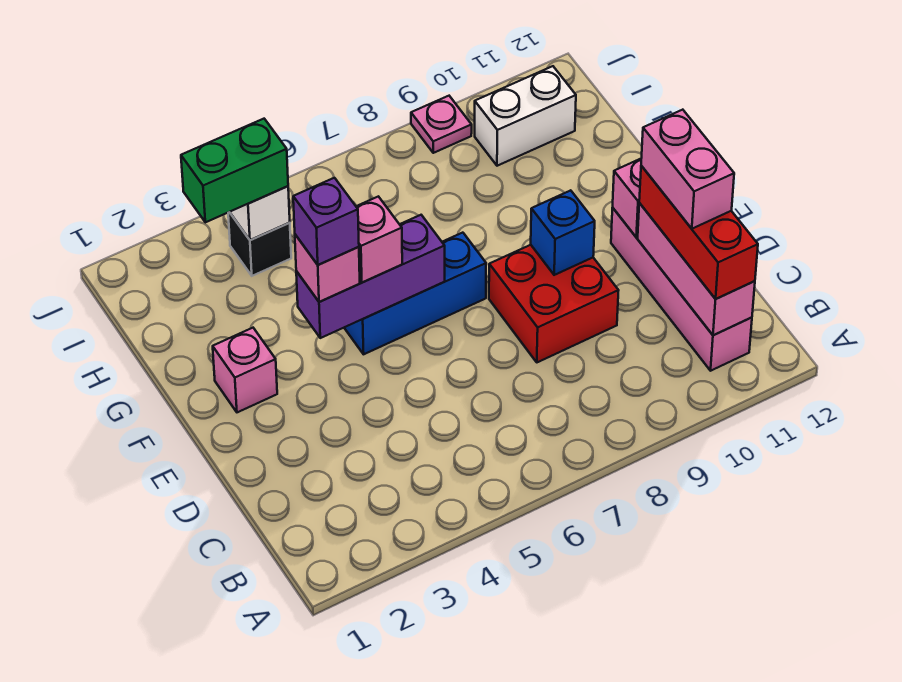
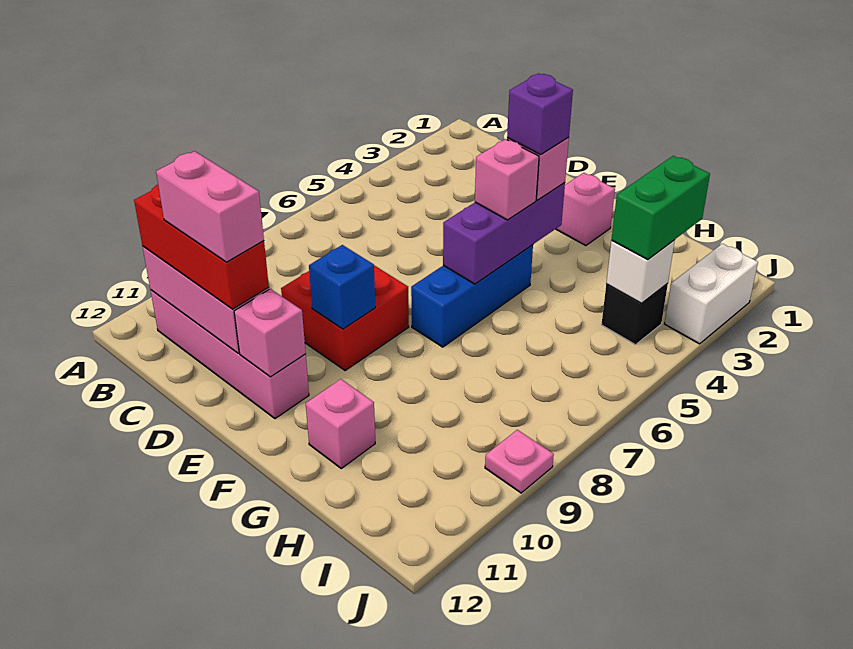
none -> pink 1x1 brick [306,379,375,468]
white 1x2 brick [475,66,576,166] -> white 1x2 brick moved to [665,244,758,344]

